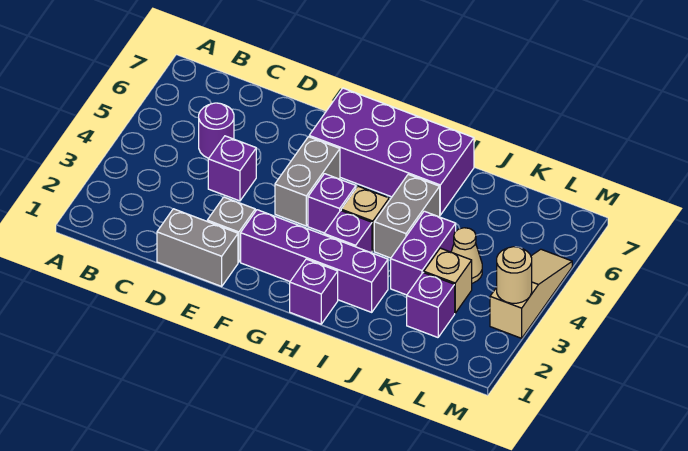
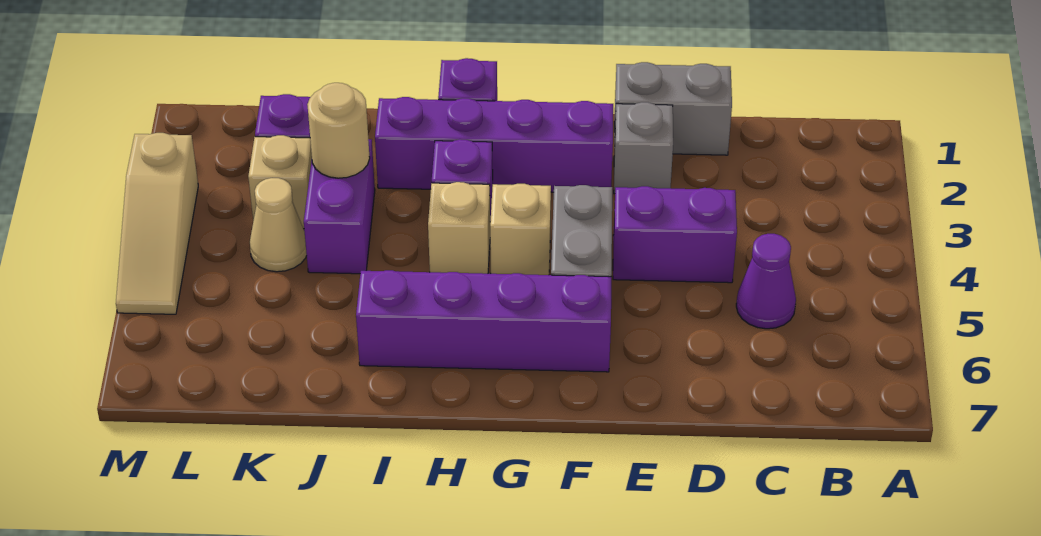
purple 1x1 round brick [199,103,234,158] -> purple 1x1 cone [736,234,796,329]
purple 1x1 brick [208,136,256,201] -> purple 1x2 brick [613,186,737,283]
purple 2x4 brick [309,88,474,215] -> purple 1x4 brick [356,270,611,372]
purple 1x1 brick [308,174,356,233] -> tan 1x1 brick [490,184,551,275]
grey 1x2 brick [374,174,440,258] -> none
tan 1x1 round brick [497,247,532,303] -> tan 1x1 round brick moved to [307,83,370,178]

